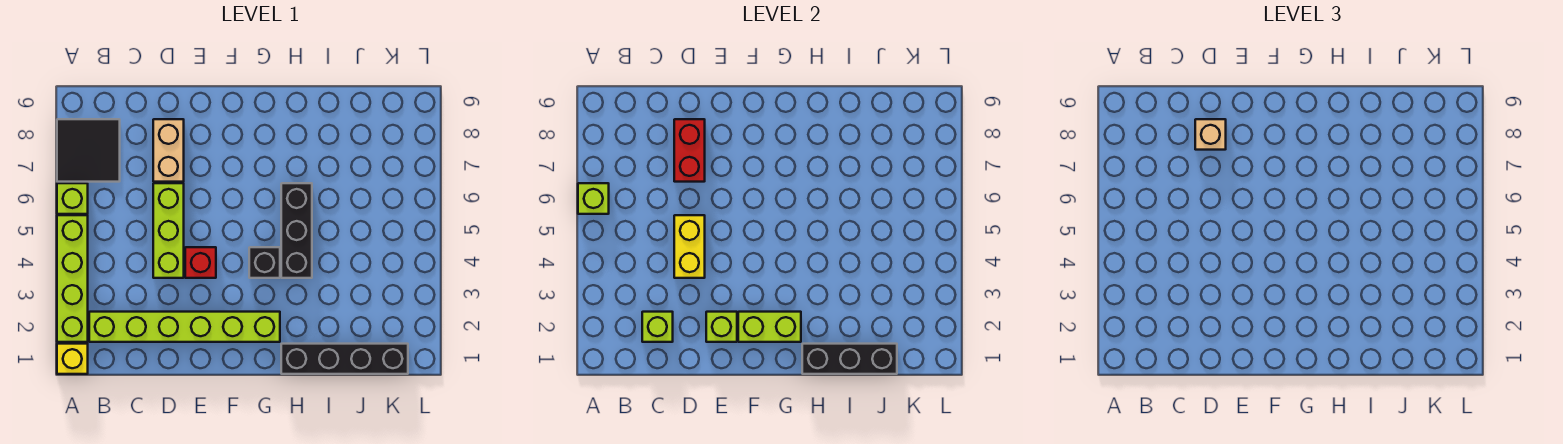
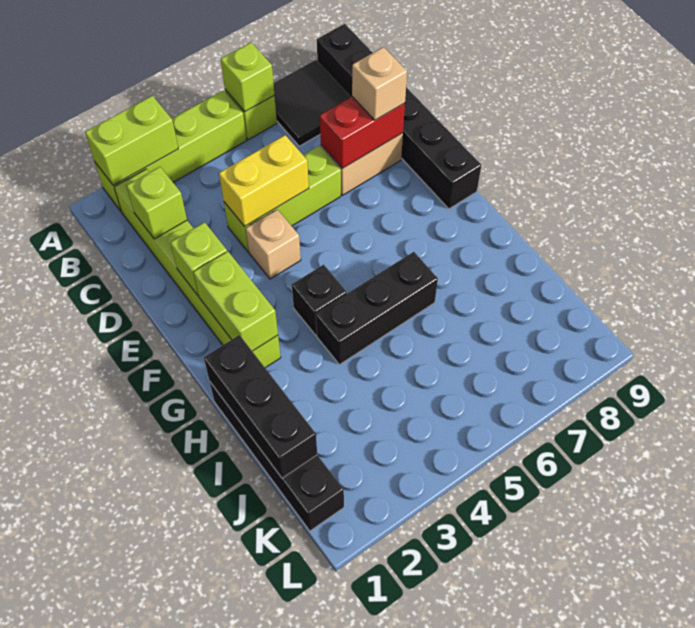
yellow 1x1 brick [57,344,88,374] -> none
none -> lime 1x2 brick [85,96,178,185]
none -> black 1x6 brick [317,24,481,209]
red 1x1 brick [185,247,216,278] -> tan 1x1 brick [246,210,301,279]

